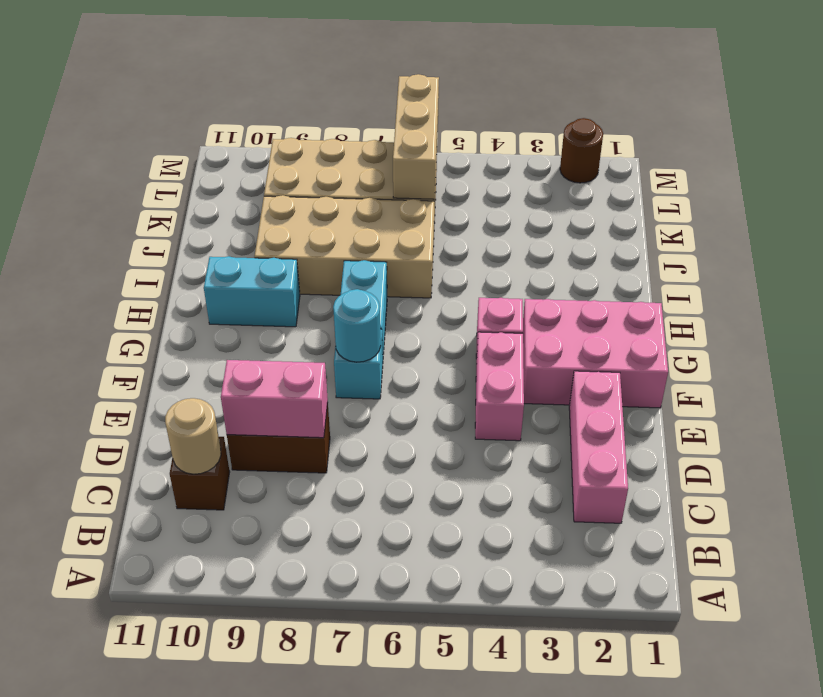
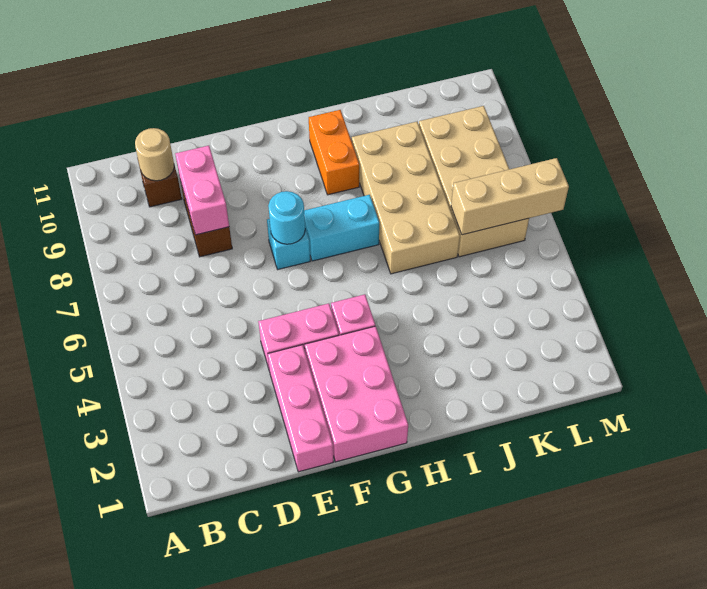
pink 1x3 brick [569,371,628,523] -> pink 1x3 brick turned to [268,345,333,472]
cyan 1x2 brick [204,256,300,327] -> orange 1x2 brick [309,110,359,195]
brown 1x1 round brick [560,118,603,183] -> none

